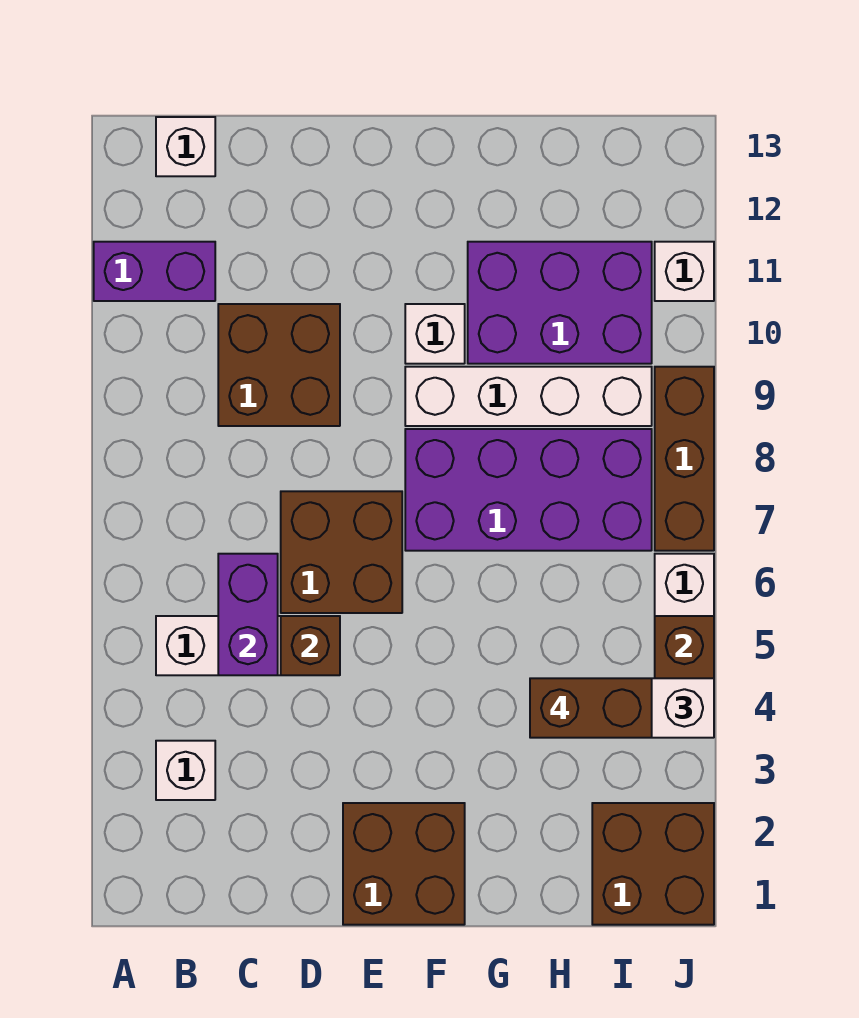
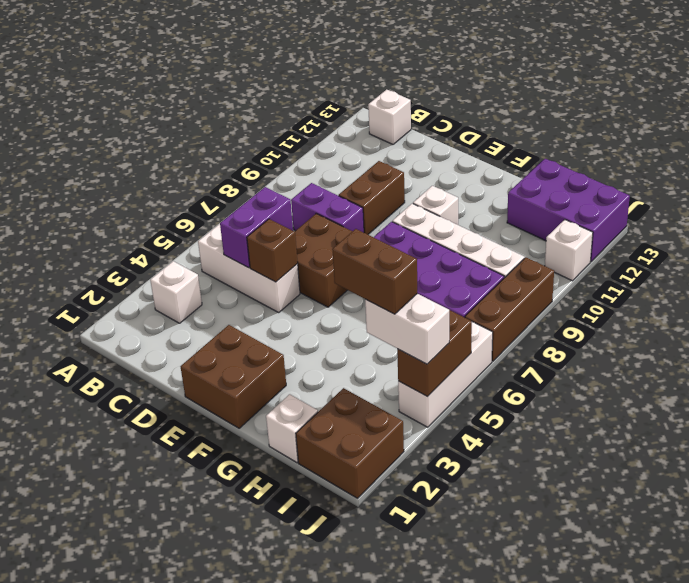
purple 1x2 brick [94,242,215,301] -> purple 1x2 brick moved to [291,183,364,233]
brown 2x2 brick [218,304,340,426] -> brown 1x2 brick [339,161,405,235]
purple 2x3 brick [468,242,652,364] -> purple 2x3 brick moved to [507,159,630,262]
none -> white 1x1 brick [266,394,318,463]

